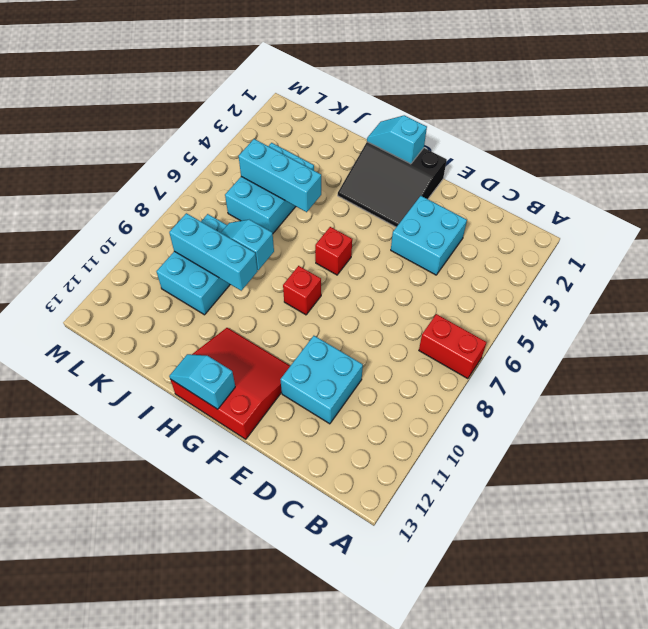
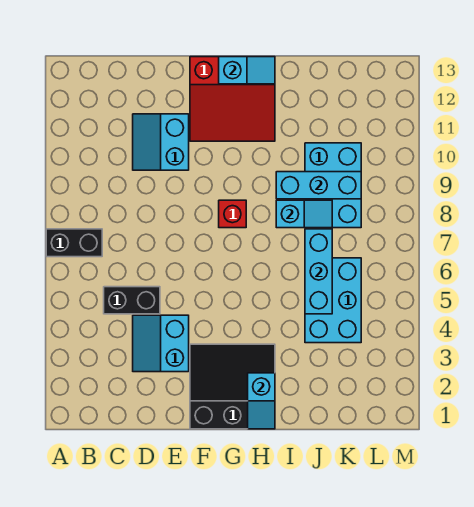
red 1x2 brick [419,314,486,379] -> black 1x2 brick [46,229,102,257]
none -> black 1x2 brick [104,287,160,314]
cyan 2x2 brick [391,196,467,275] -> cyan 2x2 slope [133,315,189,372]
cyan 2x2 brick [280,336,363,424] -> cyan 2x2 slope [133,114,189,170]
cyan 1x2 slope [367,115,427,164] -> cyan 1x2 slope turned to [248,373,275,429]
red 1x1 brick [315,227,352,275] -> none
cyan 1x3 brick [239,139,321,212] -> cyan 1x3 brick turned to [305,229,332,314]

